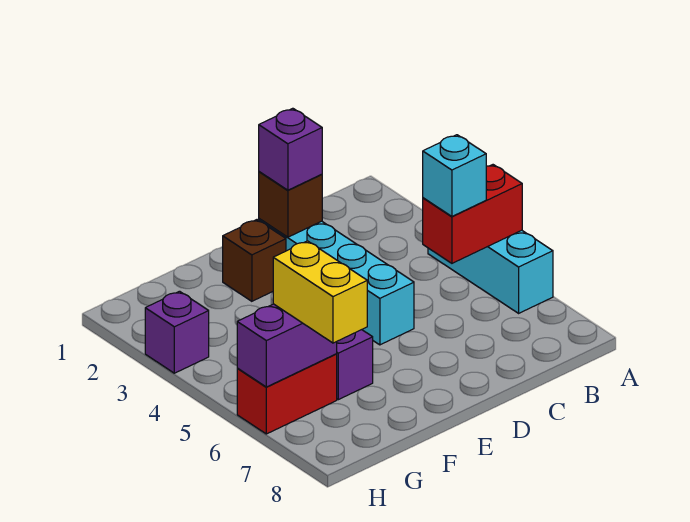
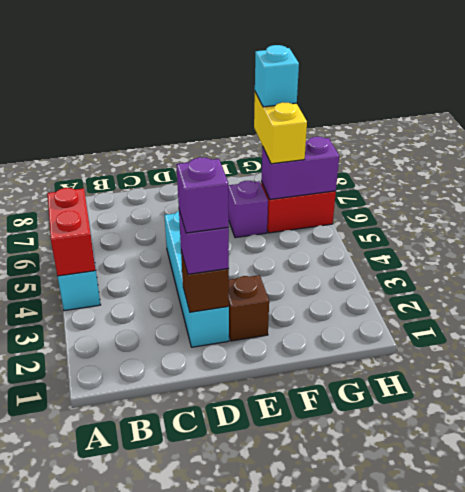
red 1x2 brick [423,165,522,263] -> red 1x2 brick turned to [47,188,96,276]
cyan 1x1 brick [423,135,486,216] -> cyan 1x1 brick moved to [255,45,299,107]
purple 1x1 brick [145,291,209,373] -> purple 1x1 brick moved to [176,157,229,233]

